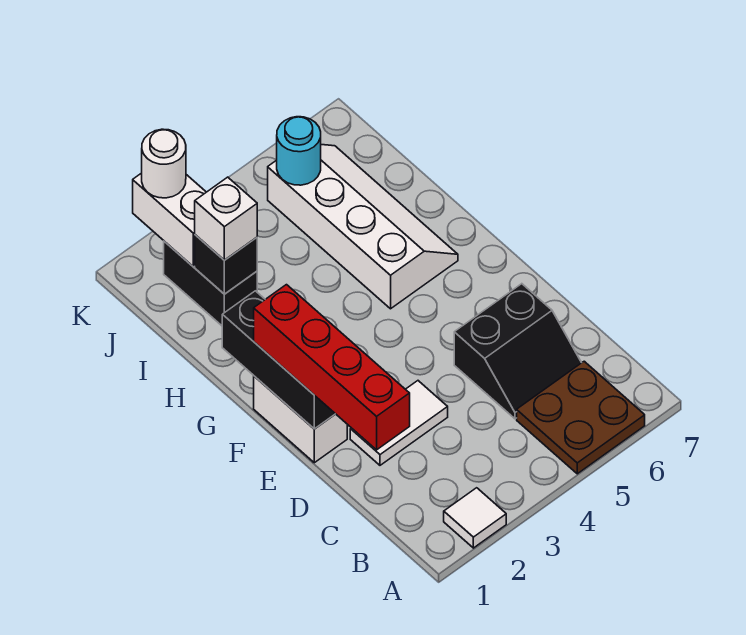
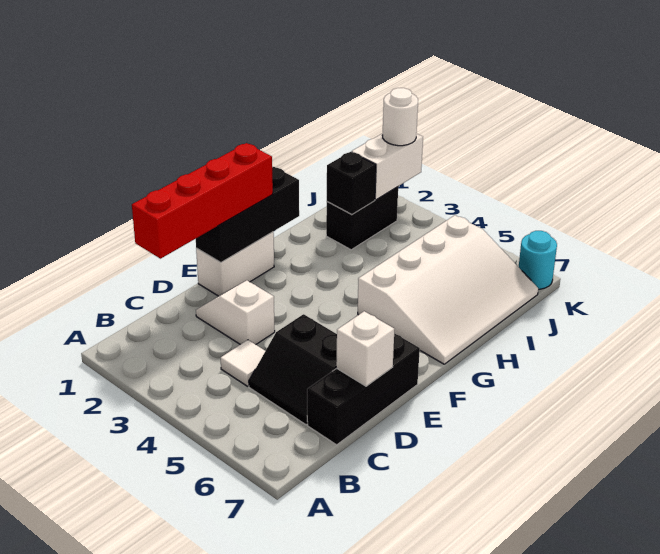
white 1x1 tile [444,488,506,548] -> white 1x1 tile moved to [221,340,265,386]
brown 2x2 plate [517,361,645,474] -> none
none -> black 1x3 brick [307,333,420,445]
white 1x2 tile [350,381,448,465] -> white 1x2 slope [196,280,275,344]
white 2x4 slope [268,145,458,309] -> white 3x4 slope [358,215,538,364]
white 1x1 brick [195,177,257,260] -> white 1x1 brick moved to [336,311,394,386]
cyan 1x1 round brick [277,117,321,185] -> cyan 1x1 round brick moved to [519,231,557,289]

